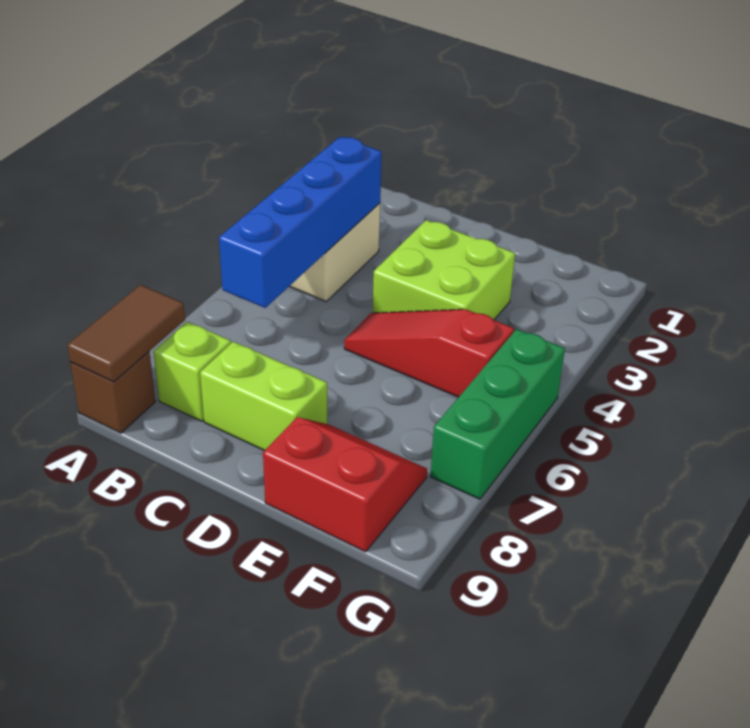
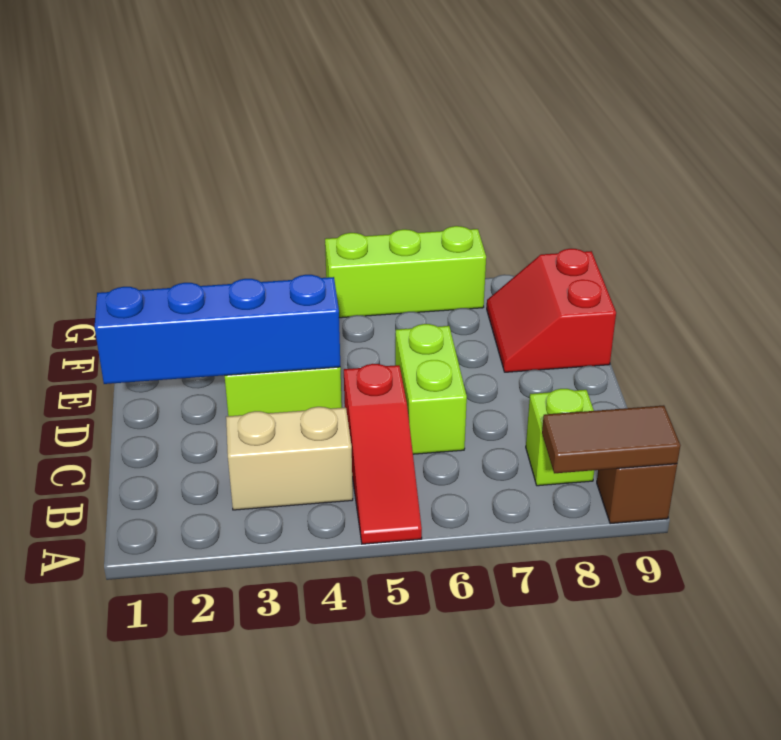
blue 1x4 brick [219,137,382,308] -> blue 1x4 brick moved to [95,275,340,384]
lime 1x2 brick [200,342,327,451] -> lime 1x2 brick moved to [395,324,467,454]
red 1x3 slope [344,309,514,397] -> red 1x3 slope moved to [344,364,422,544]
green 1x3 brick [430,329,565,499] -> lime 1x3 brick [325,226,486,318]

